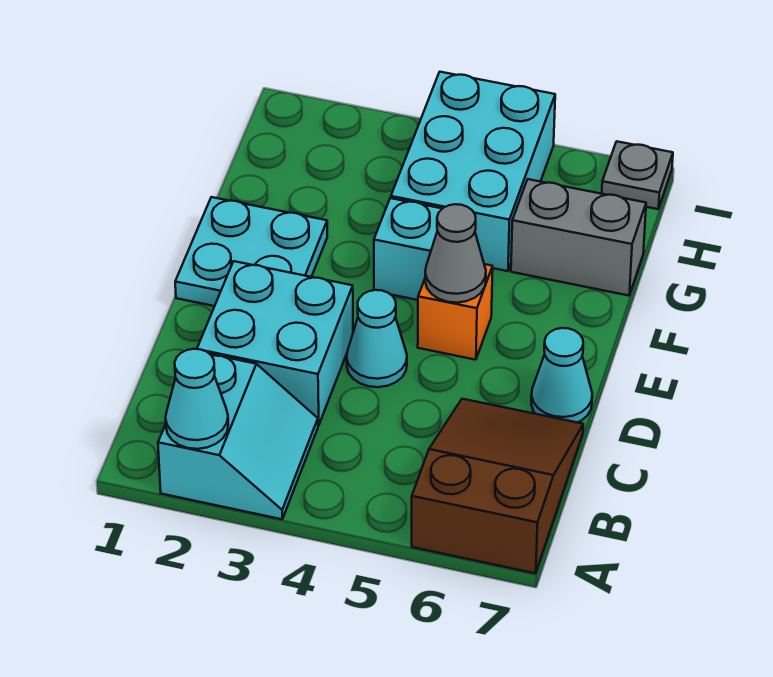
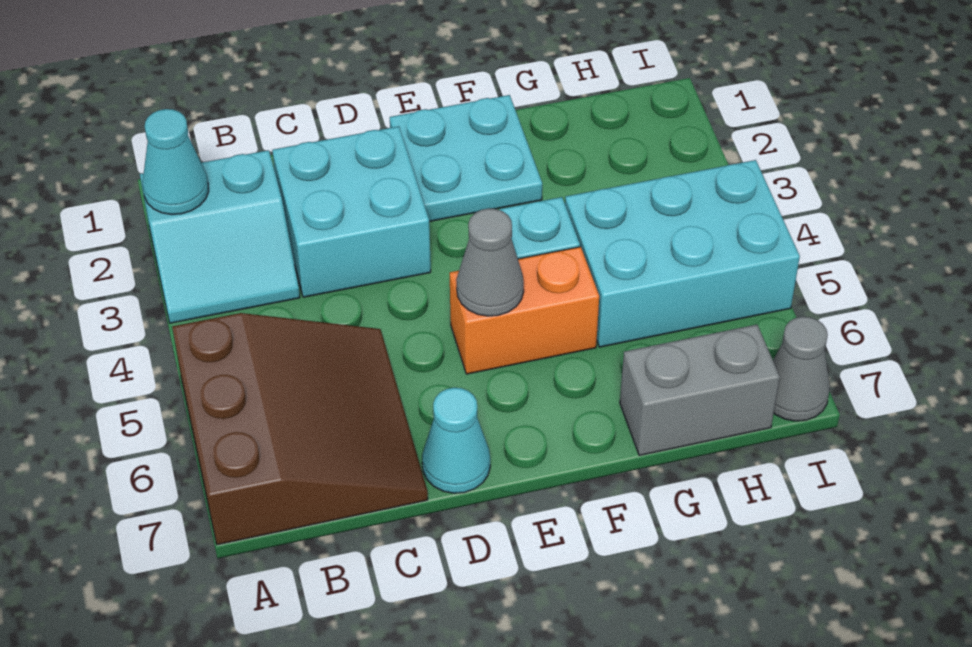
brown 2x3 slope [412,399,583,573] -> brown 3x3 slope [172,313,428,545]
cyan 1x1 cone [347,290,407,387] -> none
orange 1x1 brick [418,264,493,360] -> orange 1x2 brick [450,247,599,374]
grey 1x2 brick [511,179,646,296] -> grey 1x2 brick turned to [620,325,780,456]
grey 1x1 plate [602,141,673,209] -> grey 1x1 cone [773,317,830,421]

